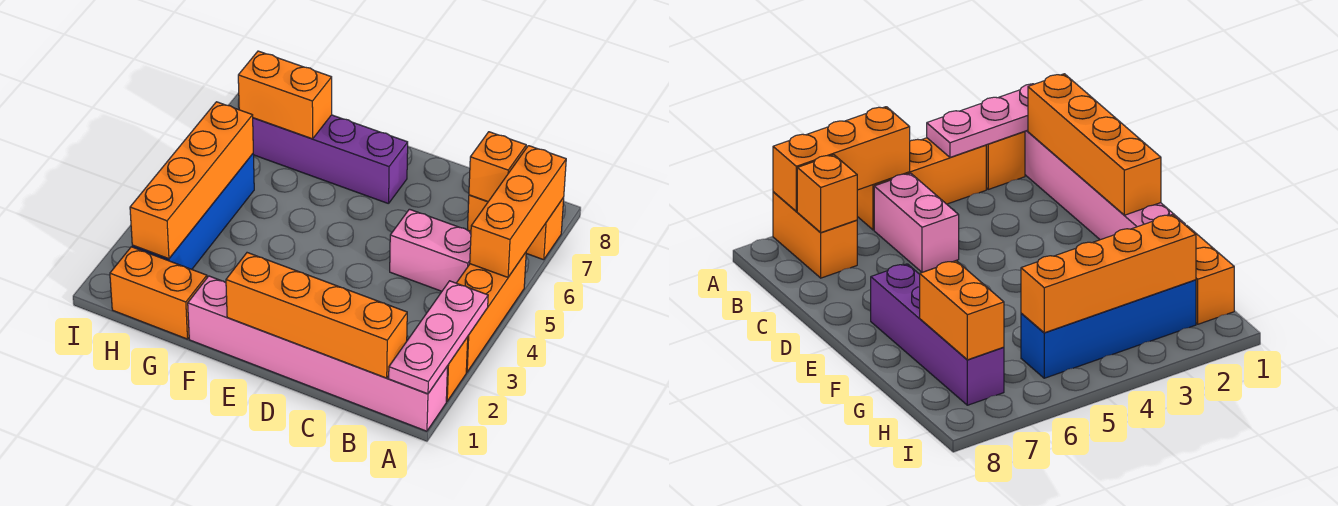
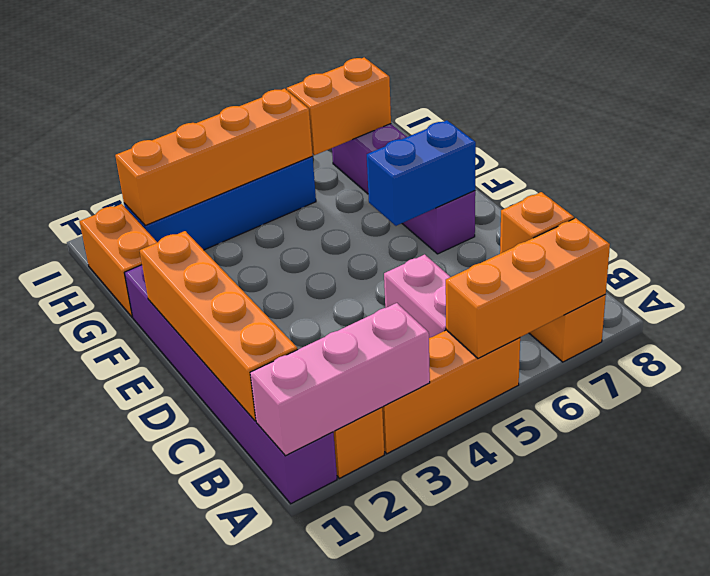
pink 1x6 brick [188,276,448,431] -> purple 1x6 brick [124,265,337,504]
pink 1x3 plate [389,281,488,394] -> pink 1x3 brick [250,303,430,456]
none -> blue 1x2 brick [367,120,476,226]
orange 1x2 brick [238,51,332,139] -> orange 1x2 brick turned to [287,57,391,155]

